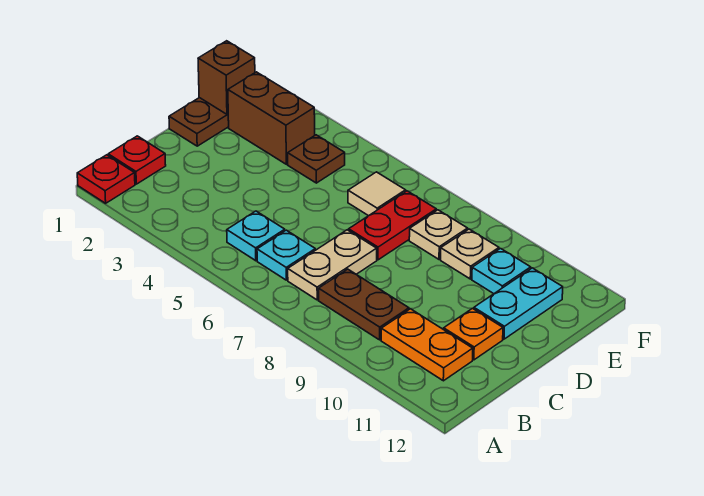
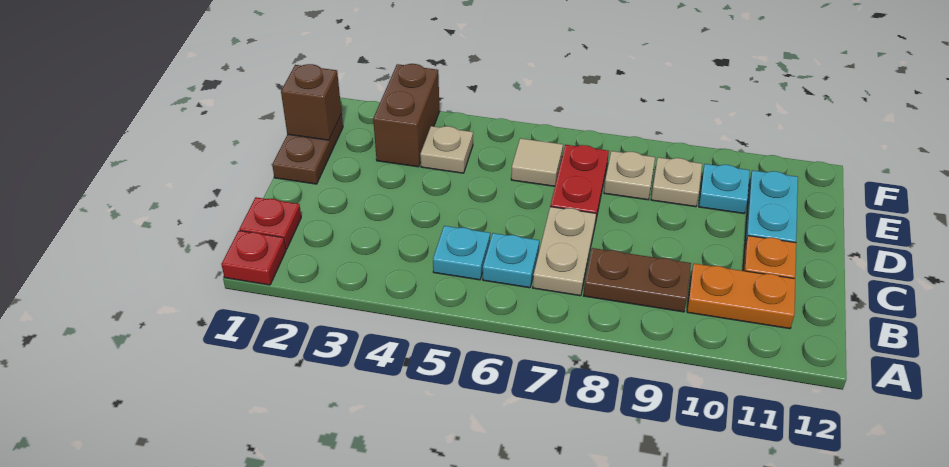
brown 1x2 brick [228,72,315,164] -> brown 1x2 brick turned to [373,64,439,167]
brown 1x1 plate [288,135,345,183] -> tan 1x1 plate [420,126,473,173]

